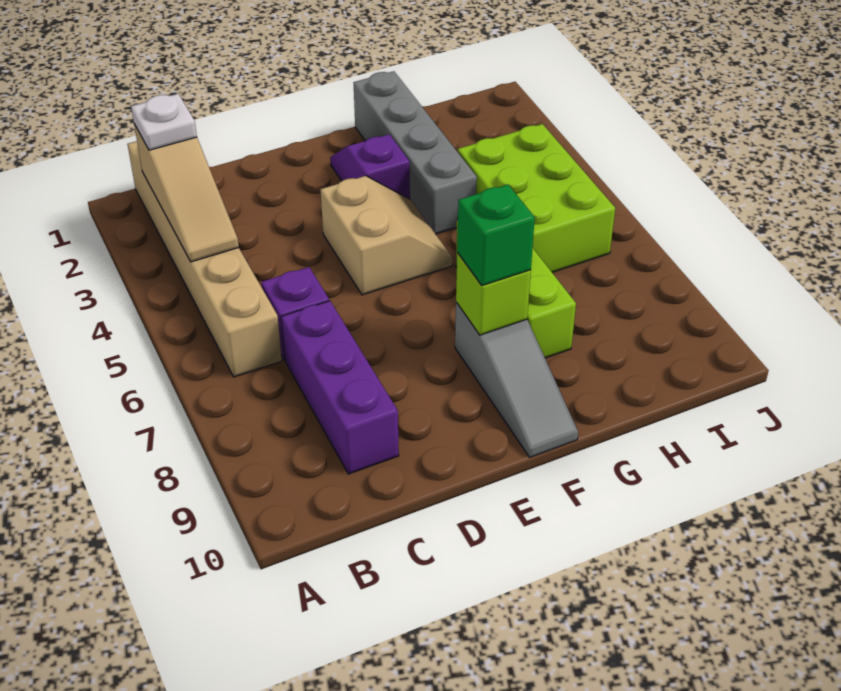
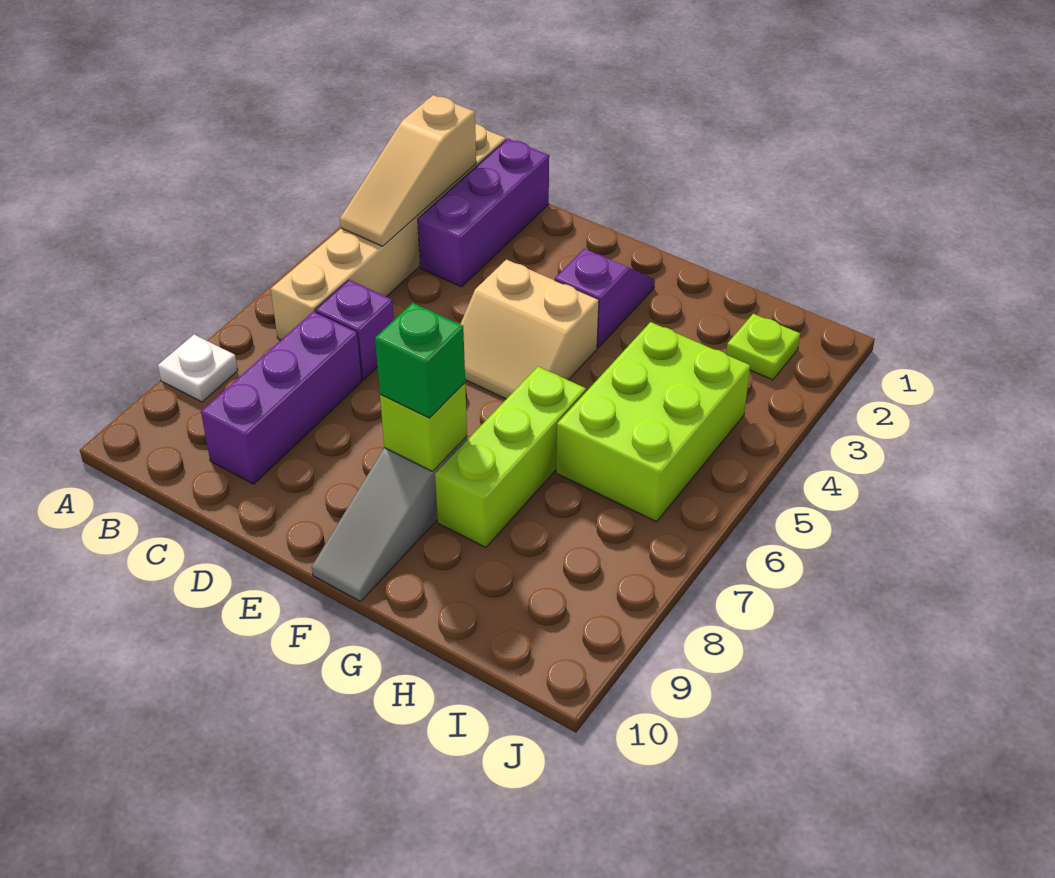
white 1x1 plate [131,94,197,150] -> white 1x1 plate moved to [158,335,238,402]
none -> purple 1x3 brick [418,139,549,287]
tan 2x2 slope [320,176,453,295] -> tan 2x2 slope turned to [460,260,599,399]
grey 1x4 brick [354,71,477,234] -> none
none -> lime 1x1 plate [726,314,800,380]

